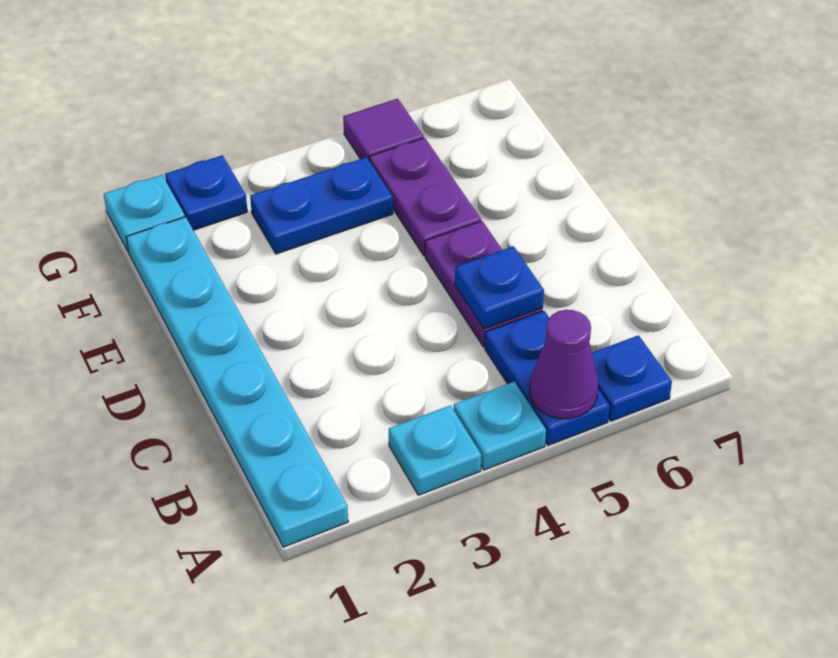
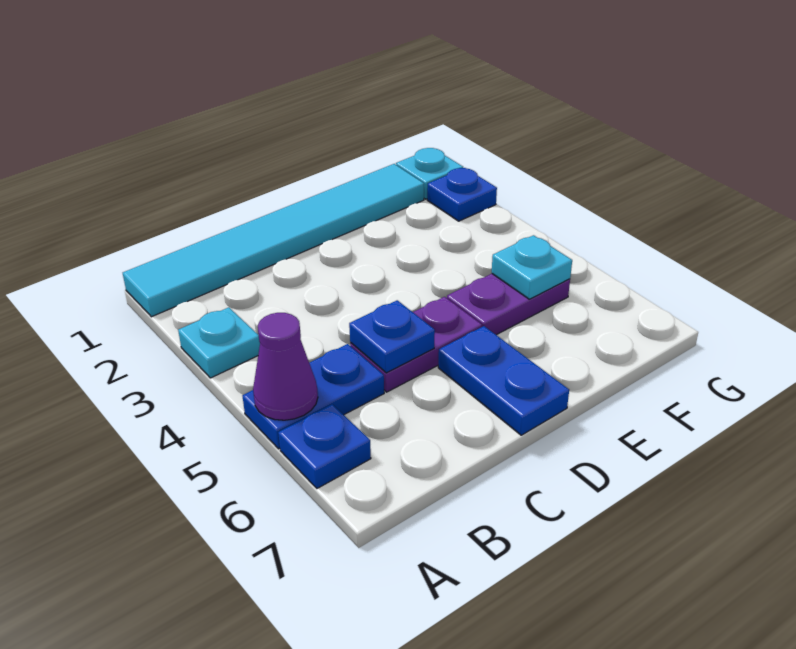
cyan 1x6 plate [126,217,348,547] -> cyan 1x6 tile [123,164,424,317]
cyan 1x1 plate [454,382,546,470] -> cyan 1x1 plate moved to [492,235,572,299]
blue 1x2 plate [250,157,393,254] -> blue 1x2 plate moved to [438,326,569,435]
purple 1x1 tile [343,99,424,161] -> none

